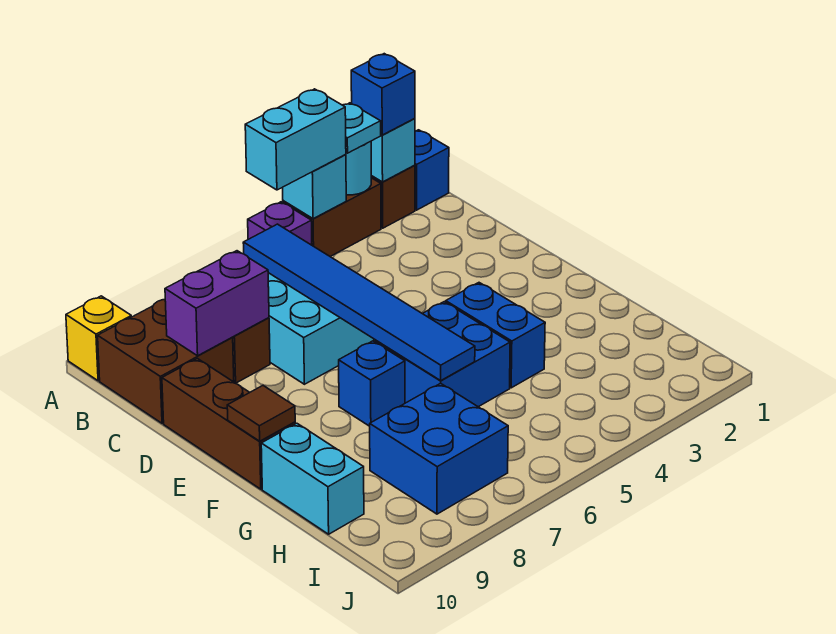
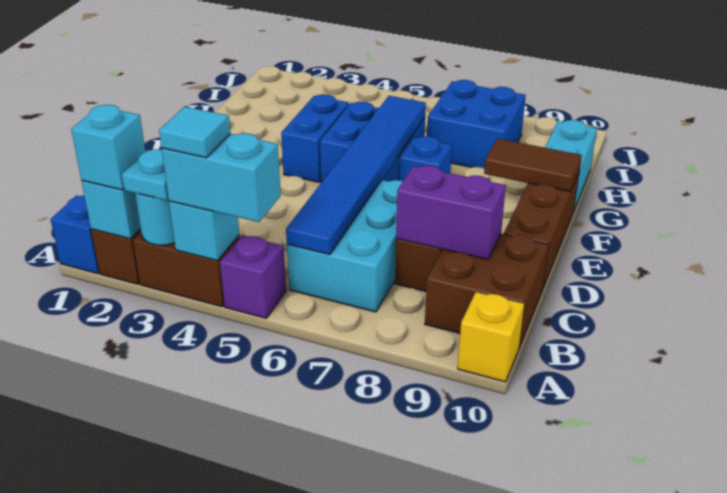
blue 1x1 brick [351,54,415,135] -> cyan 1x1 brick [71,105,145,190]
none -> cyan 1x1 tile [159,107,230,158]
brown 1x1 tile [227,386,295,441] -> brown 1x2 tile [484,139,582,192]

